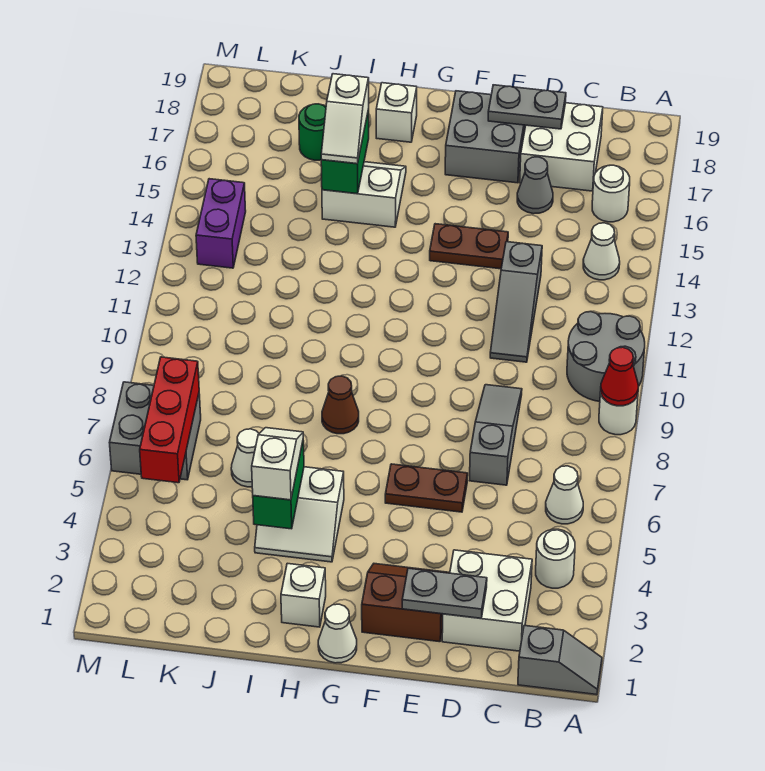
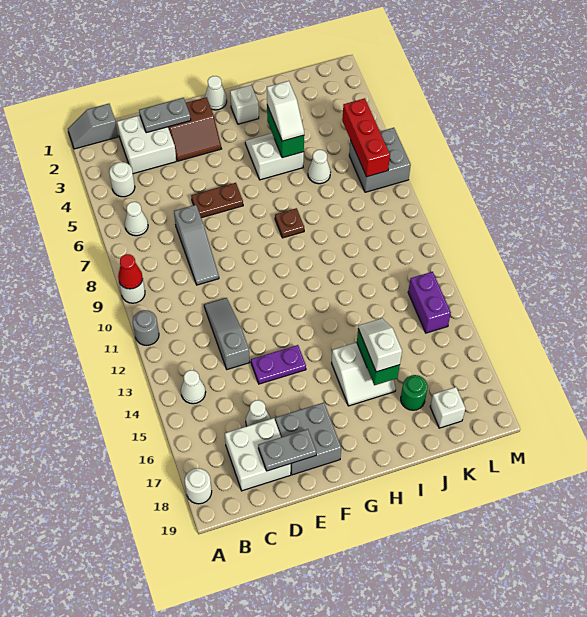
grey 2x2 round brick [567,312,645,401] -> grey 1x1 round brick [133,310,159,345]
white 1x1 round brick [592,165,630,222] -> white 1x1 round brick moved to [185,468,212,504]
grey 1x1 cone [517,157,553,214] -> white 1x1 cone [246,400,270,426]
brown 1x2 plate [430,224,508,269] -> purple 1x2 plate [251,345,306,384]
brown 1x1 cone [322,376,359,434] -> brown 1x1 plate [275,208,304,238]
white 1x1 brick [376,83,417,142] -> white 1x1 brick moved to [430,387,465,428]

